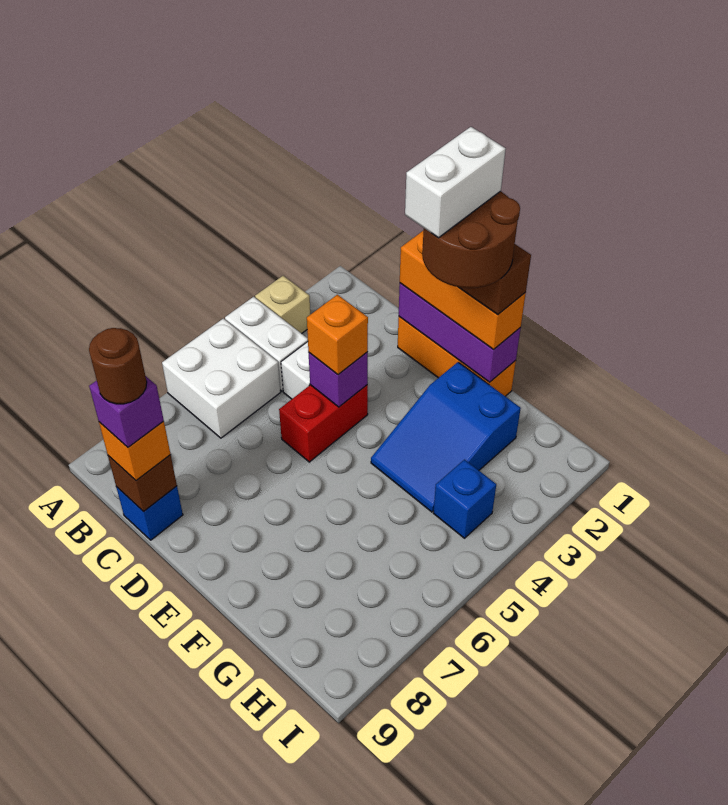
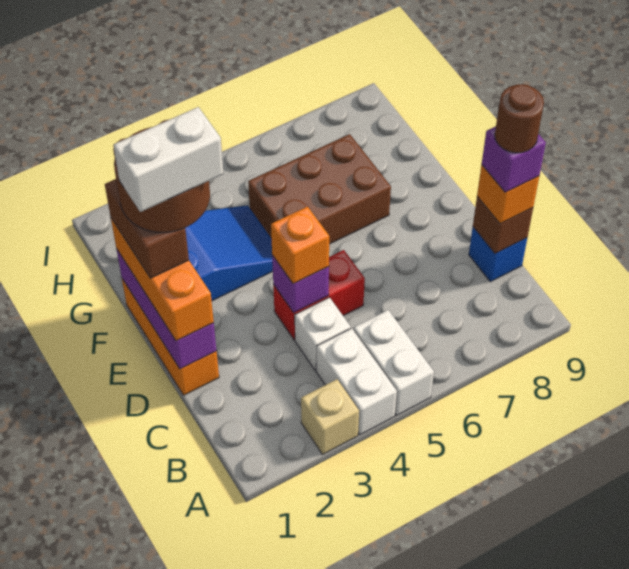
white 2x2 brick [162,318,281,438] -> white 1x2 brick [353,310,434,415]
none -> brown 2x3 brick [248,134,391,244]
blue 1x1 brick [433,460,496,538] -> none

